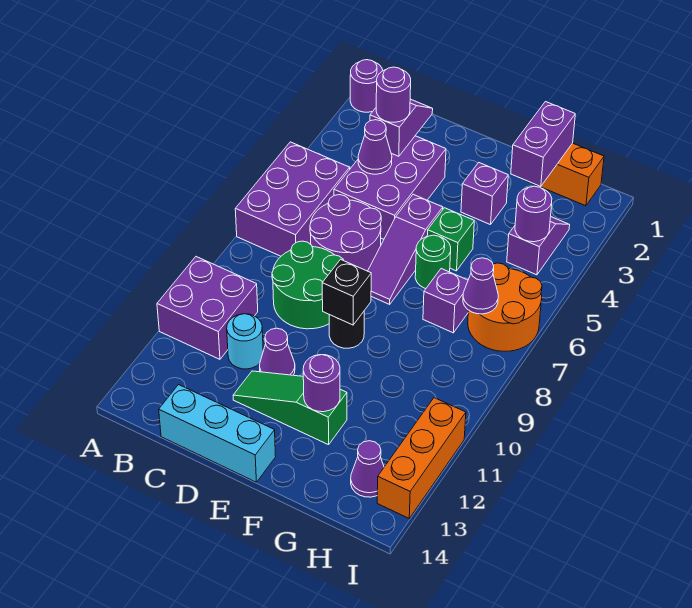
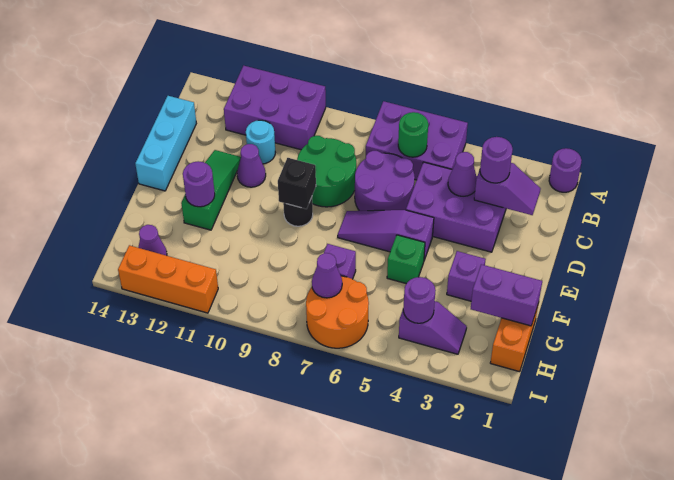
purple 2x2 brick [157,257,258,359] -> purple 2x3 brick [224,66,326,150]
green 1x1 round brick [415,235,451,289] -> green 1x1 round brick moved to [398,112,428,157]

